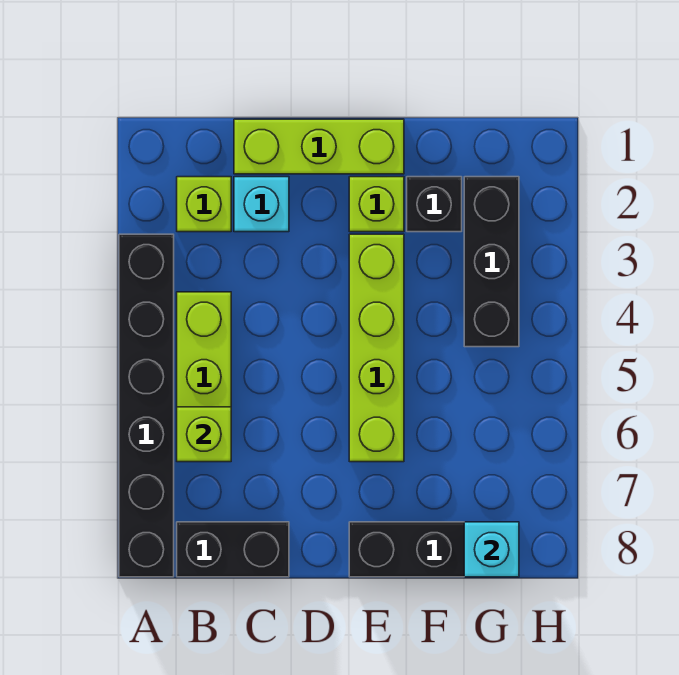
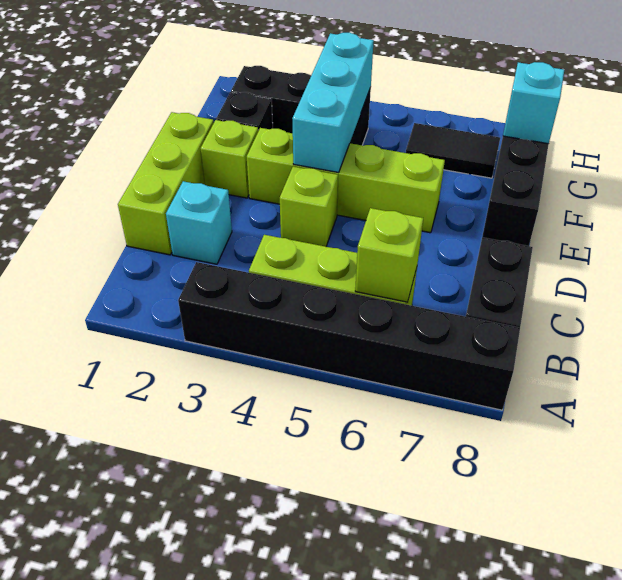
lime 1x1 brick [177,177,231,232] -> lime 1x1 brick moved to [280,167,338,246]
none -> cyan 1x3 brick [292,33,374,172]
none -> black 1x2 tile [406,123,500,178]

